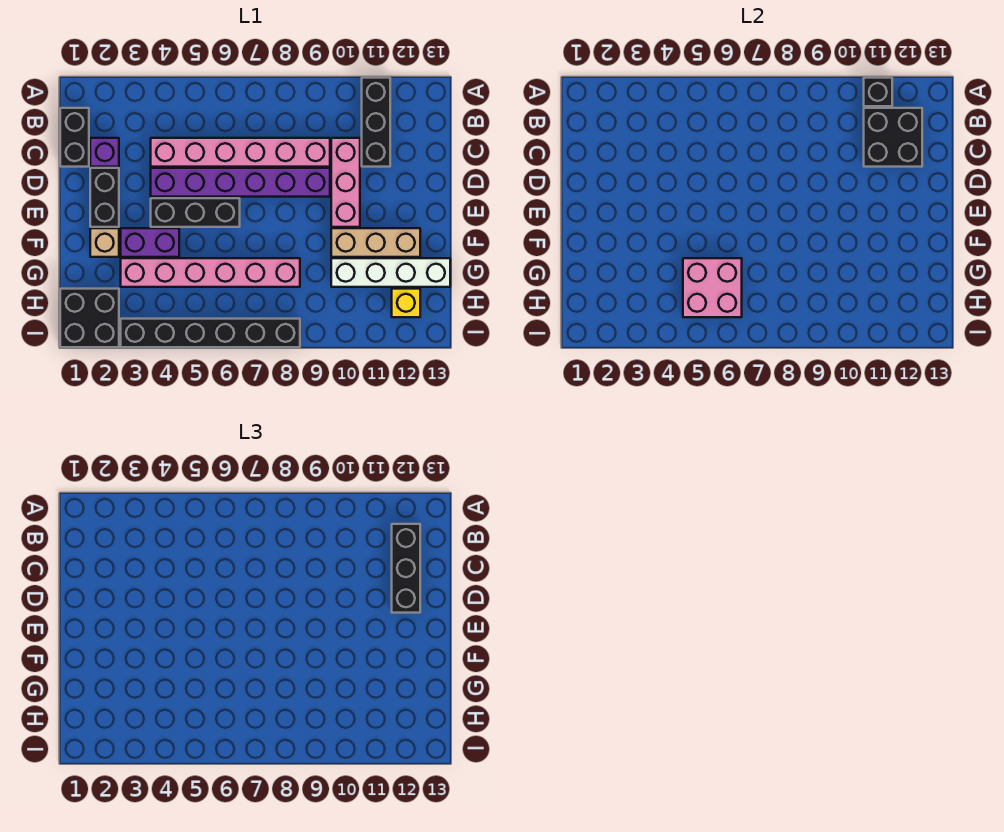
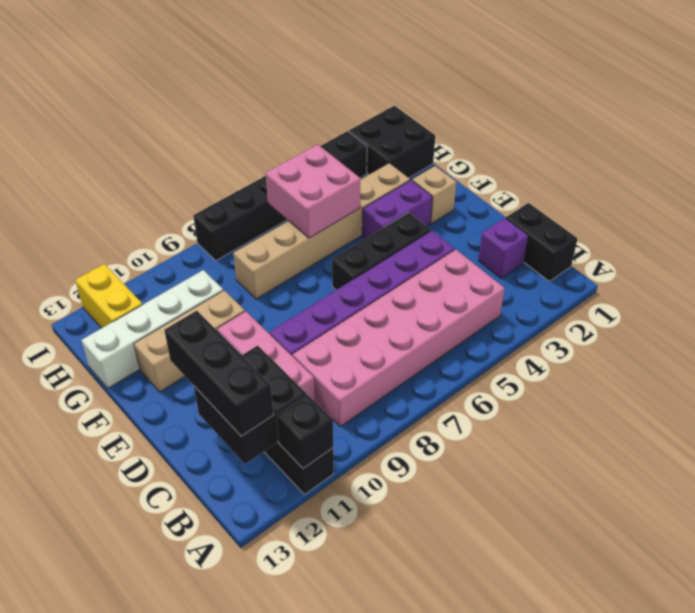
pink 1x6 brick [151,138,330,167] -> pink 2x6 brick [293,250,505,426]
black 1x2 brick [90,168,119,227] -> none
pink 1x6 brick [121,258,300,287] -> tan 1x6 brick [233,163,410,299]
yellow 1x1 brick [392,289,420,317] -> yellow 1x2 brick [75,264,143,328]

